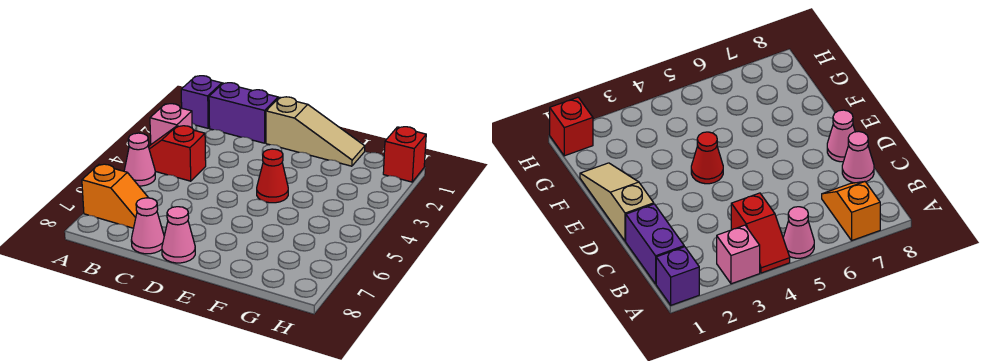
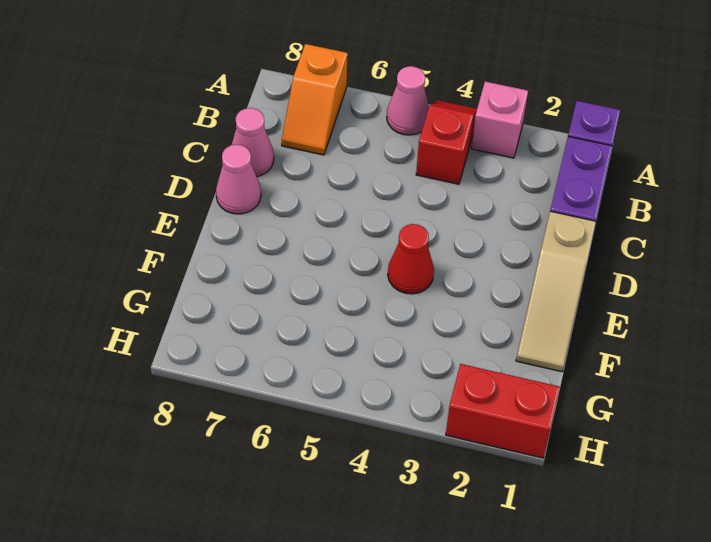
red 1x1 brick [383,127,426,182] -> red 1x2 brick [446,364,560,458]

